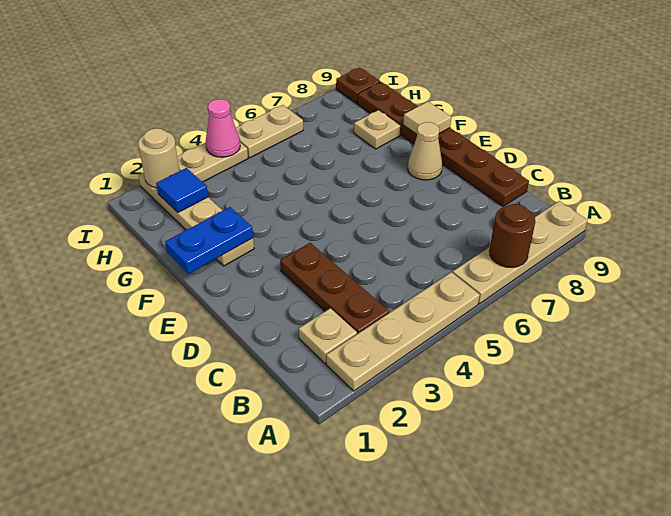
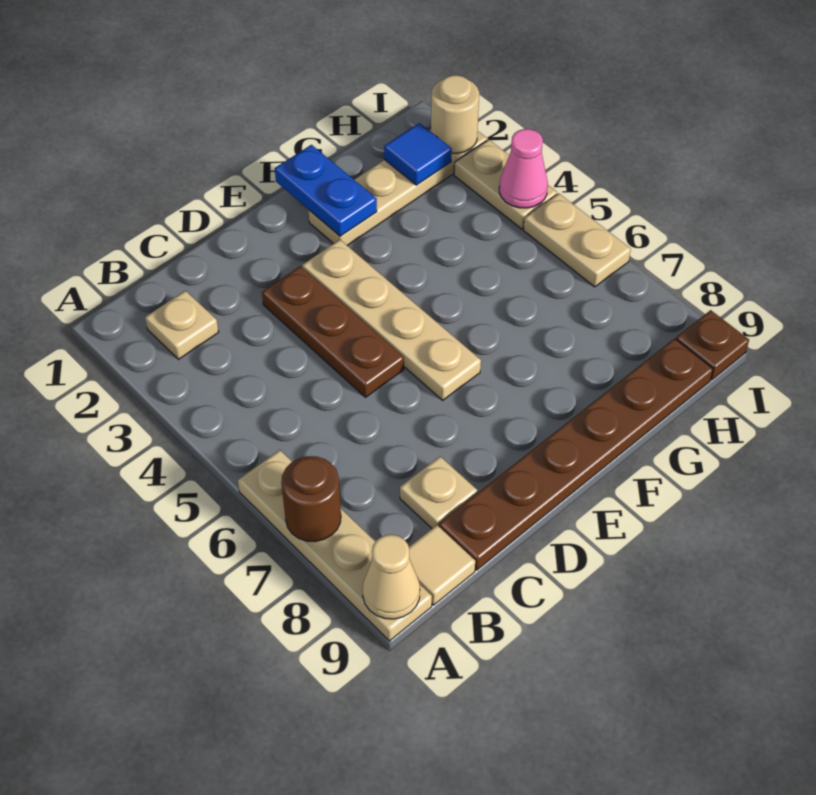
tan 1x4 plate [326,272,480,391] -> tan 1x4 plate moved to [302,240,481,400]
brown 1x3 plate [280,243,389,334] -> brown 1x3 plate turned to [262,266,404,397]
tan 1x1 cone [408,122,442,180] -> tan 1x1 cone moved to [363,535,420,619]
tan 1x1 tile [403,101,451,134] -> tan 1x1 tile moved to [409,525,475,605]
tan 1x1 plate [354,110,401,149] -> tan 1x1 plate moved to [400,457,477,528]

